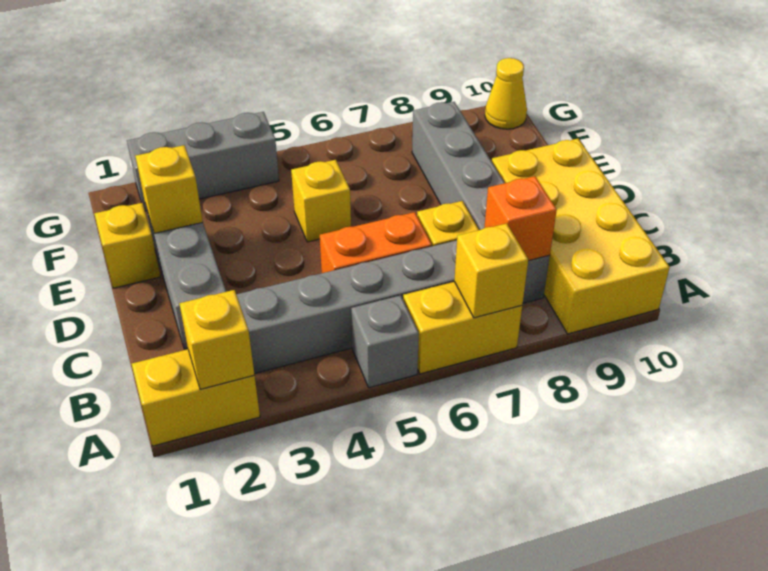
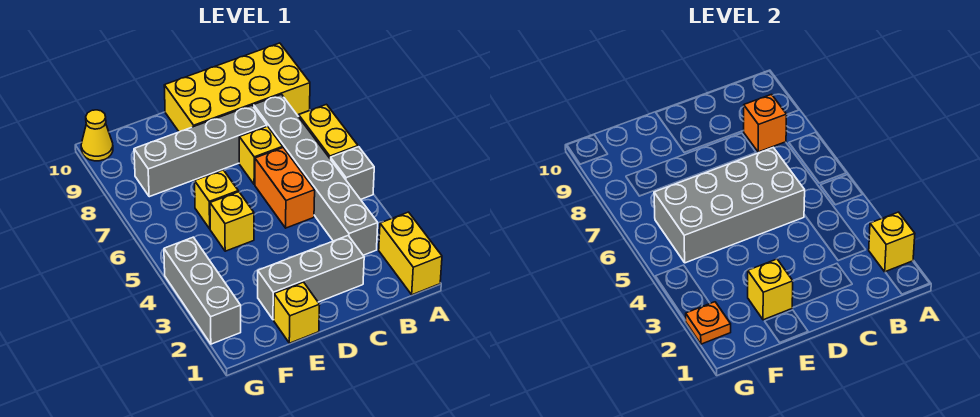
yellow 1x1 brick [454,223,528,318] -> yellow 1x1 brick moved to [195,170,238,229]
none -> grey 2x4 brick [654,148,805,263]
none -> orange 1x1 plate [686,302,731,344]

